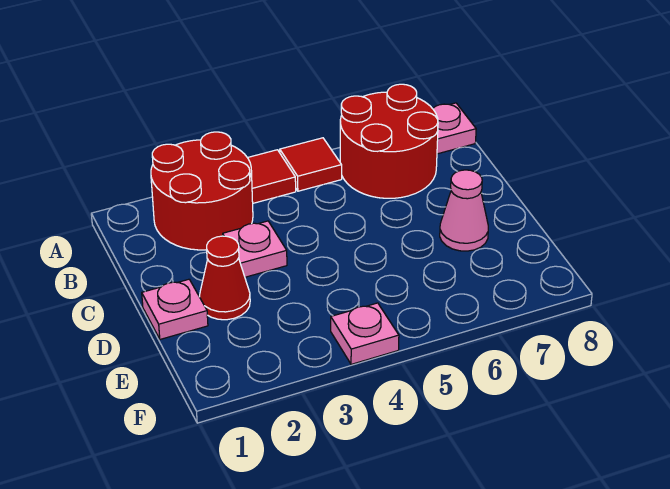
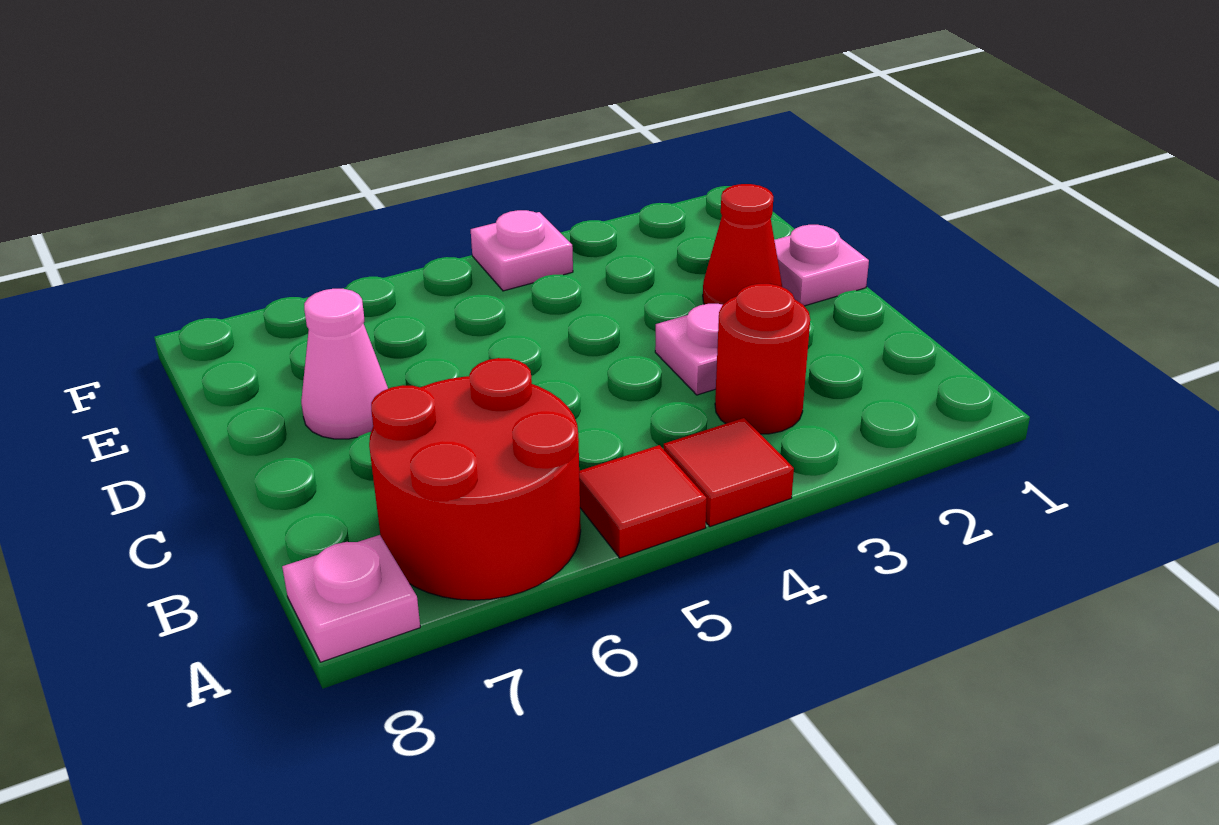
red 2x2 round brick [151,132,253,250] -> red 1x1 round brick [715,284,810,434]

